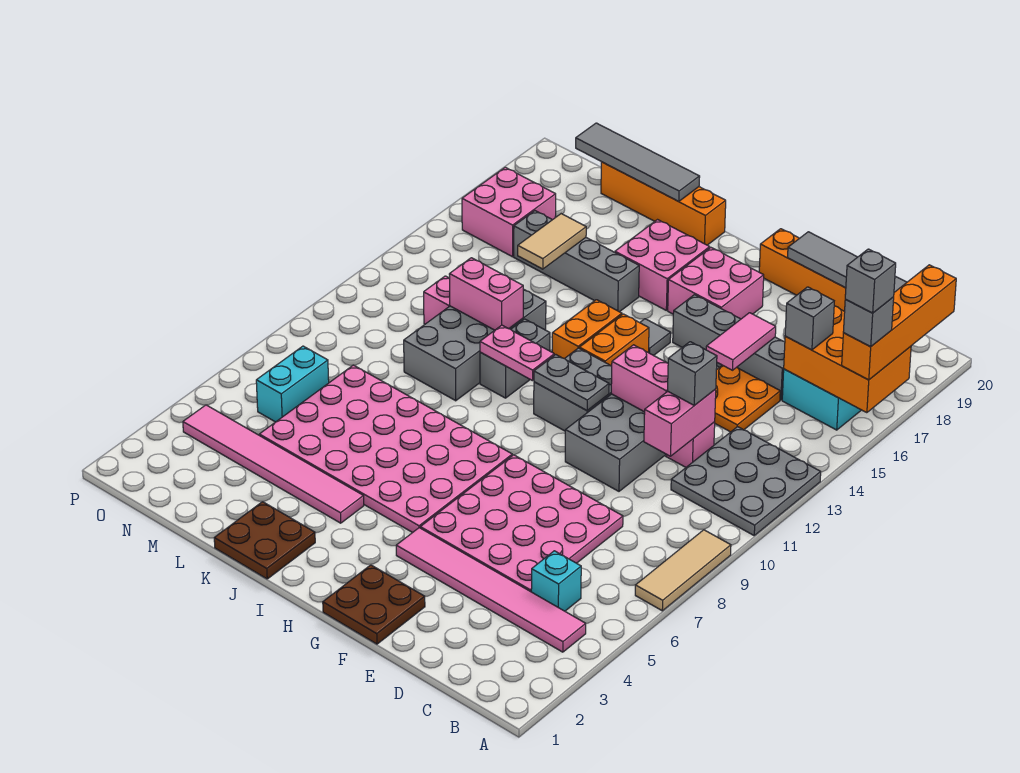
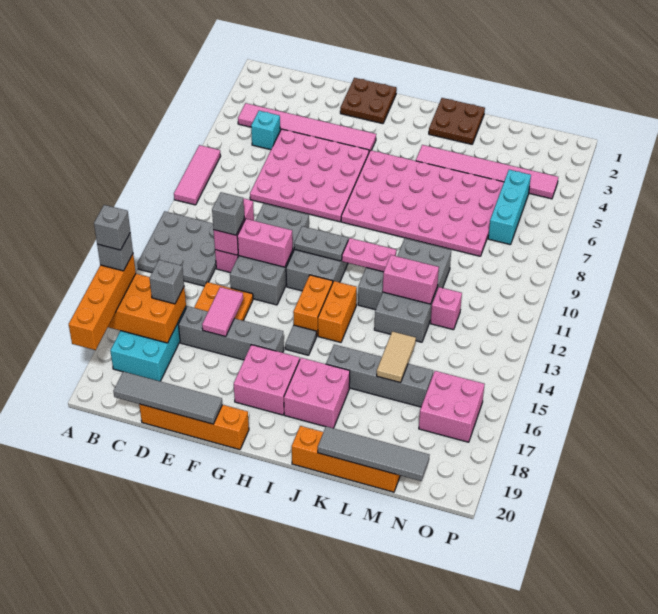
tan 1x3 tile [635,530,731,611] -> pink 1x3 tile [174,145,221,205]
cyan 1x2 brick [256,346,329,422] -> cyan 1x3 brick [488,170,531,245]

